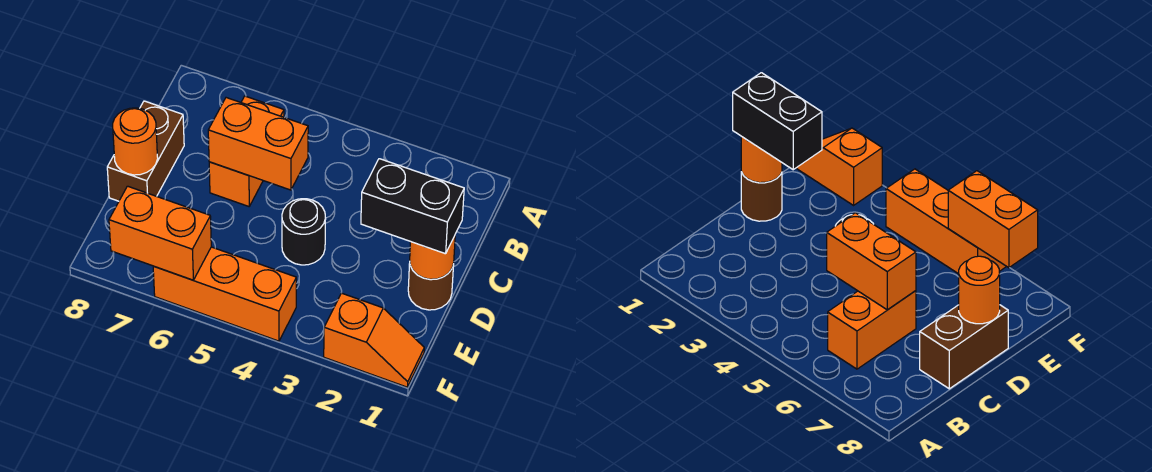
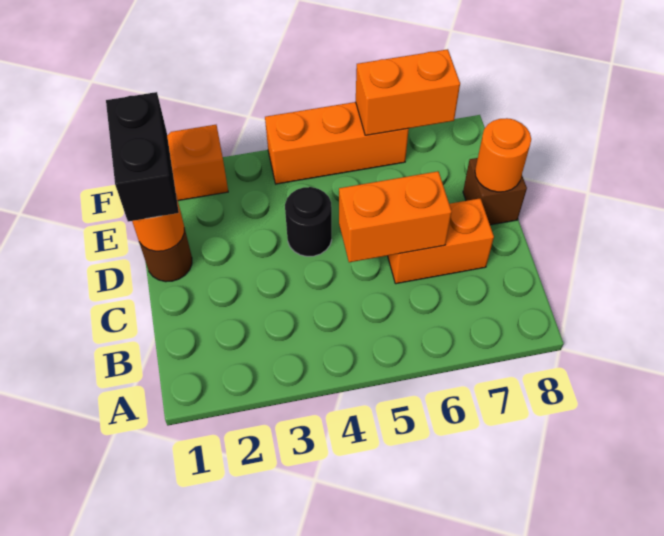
orange 1x2 brick [209,96,284,206] -> orange 1x2 brick turned to [388,198,494,284]
brown 1x2 brick [107,101,184,201] -> brown 1x1 brick [463,158,527,225]
black 1x2 brick [361,159,464,254] -> black 1x2 brick turned to [106,92,179,222]

